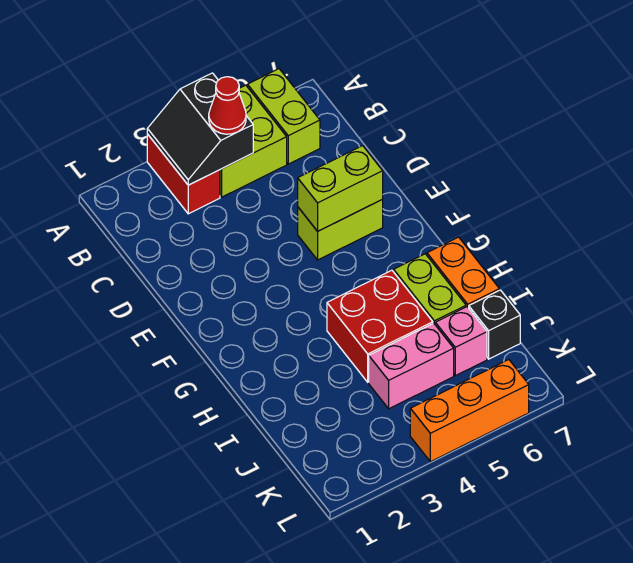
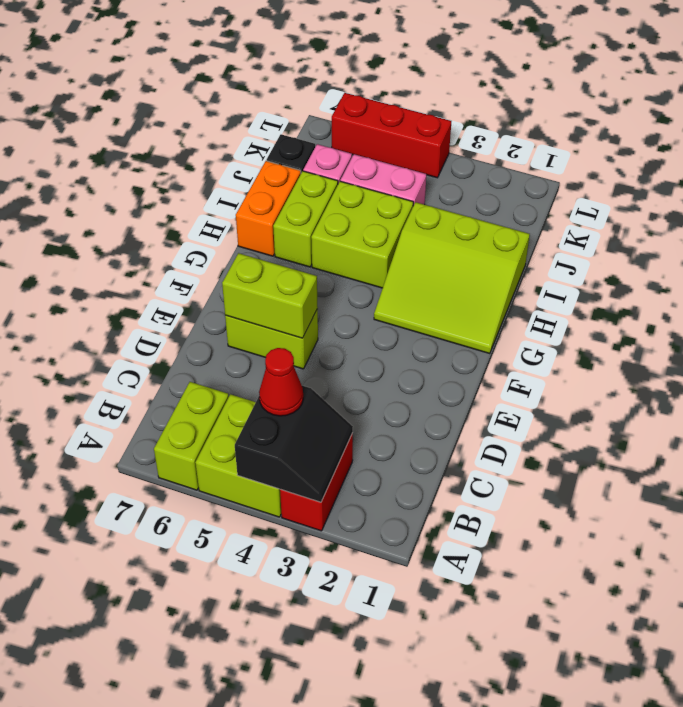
none -> lime 3x3 slope [374,202,530,354]
red 2x2 brick [327,270,433,382] -> lime 2x2 brick [311,181,413,288]
orange 1x3 brick [410,360,529,462] -> red 1x3 brick [332,93,451,178]

